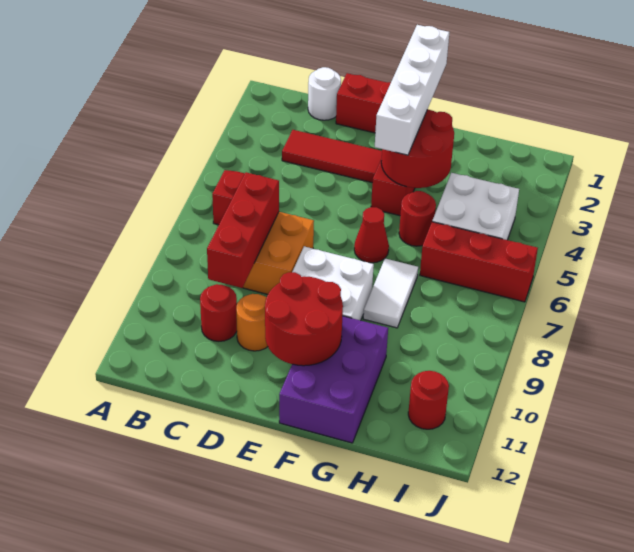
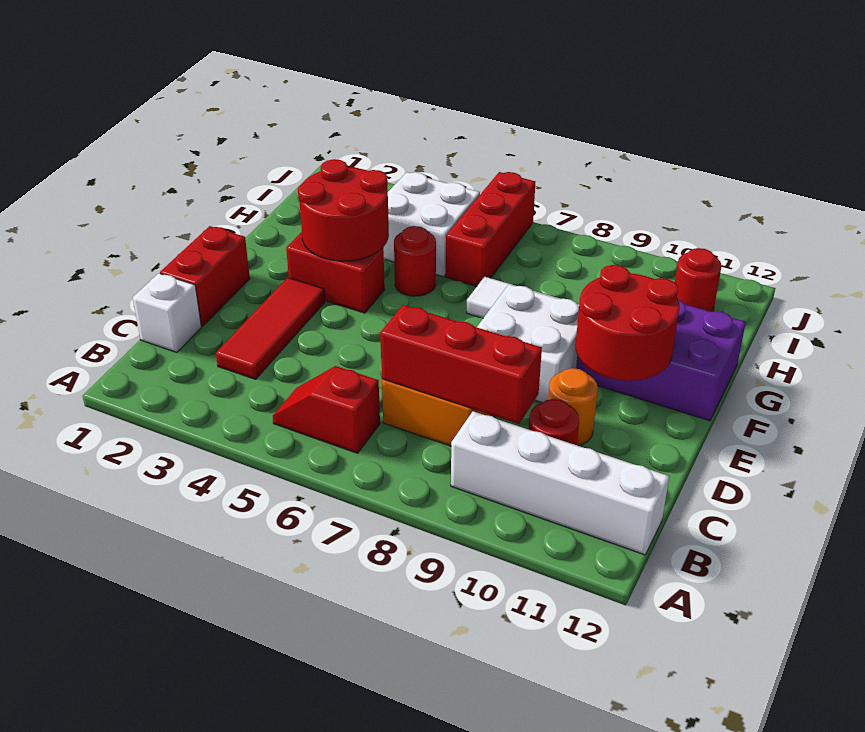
white 1x1 round brick [308,67,341,120] -> white 1x1 brick [133,273,201,352]
white 1x4 brick [375,25,449,155] -> white 1x4 brick moved to [451,411,669,555]
red 1x1 cone [354,207,389,263] -> none

